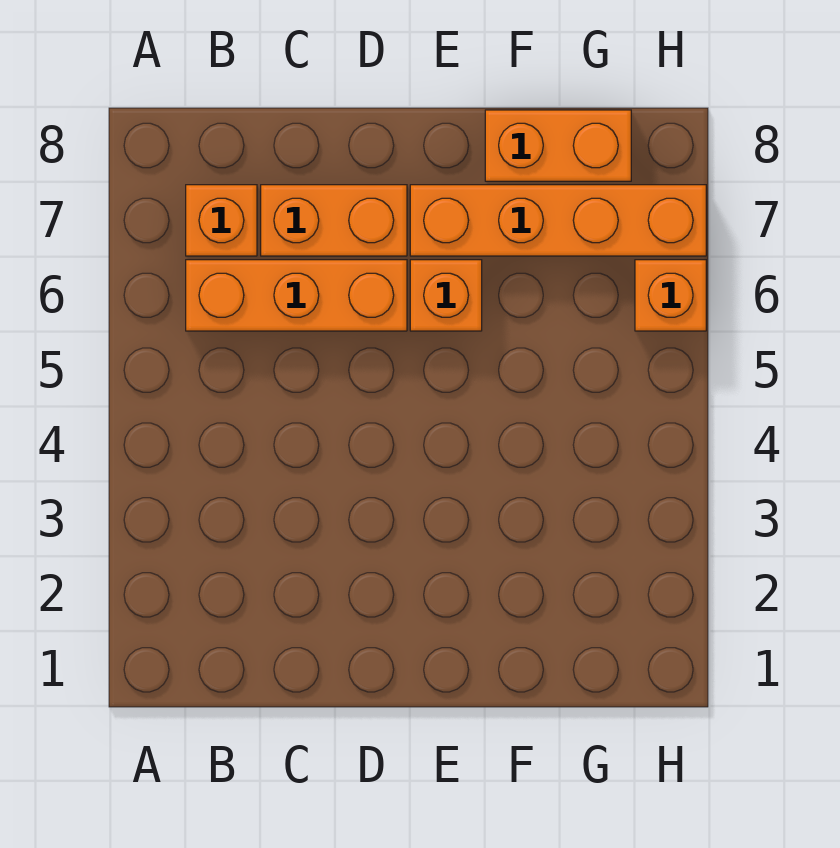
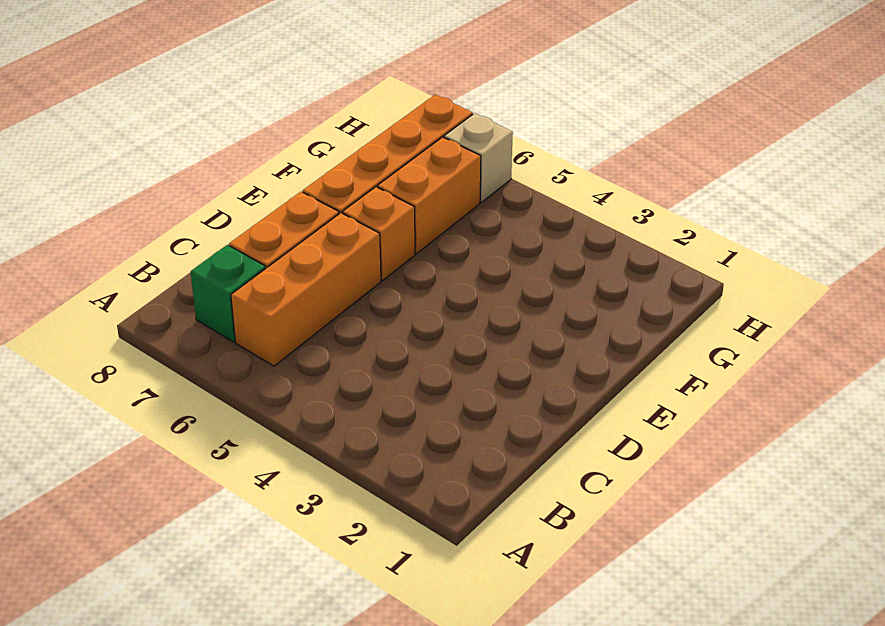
orange 1x1 brick [186,185,257,256] -> green 1x1 brick [191,245,266,342]
orange 1x2 brick [485,110,631,181] -> orange 1x2 brick moved to [378,137,481,253]
orange 1x1 brick [635,260,706,331] -> tan 1x1 brick [444,113,513,202]

